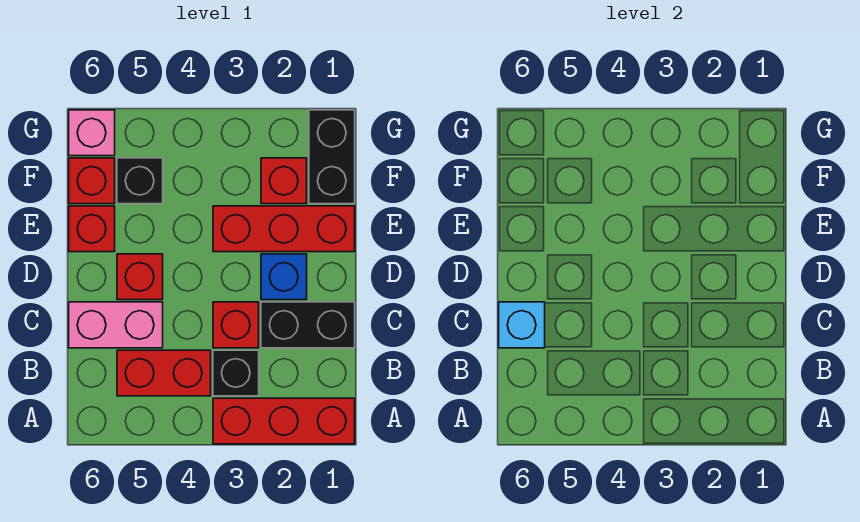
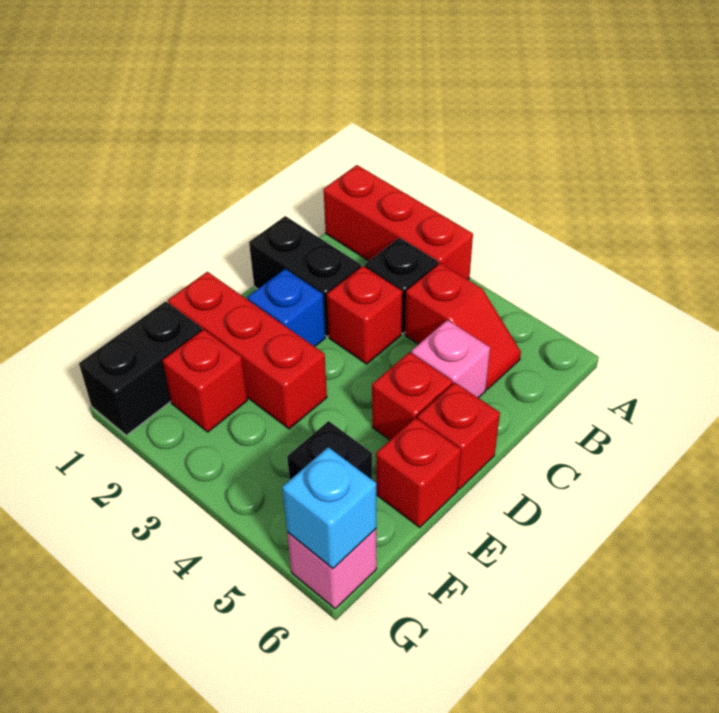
red 1x2 brick [117,350,211,396] -> red 1x2 slope [405,263,521,389]
pink 1x2 brick [69,302,163,348] -> pink 1x1 brick [411,320,490,398]
cyan 1x1 brick [499,302,545,348] -> cyan 1x1 brick moved to [282,447,376,569]
red 1x1 brick [69,158,115,204] -> red 1x1 brick moved to [417,383,500,490]

